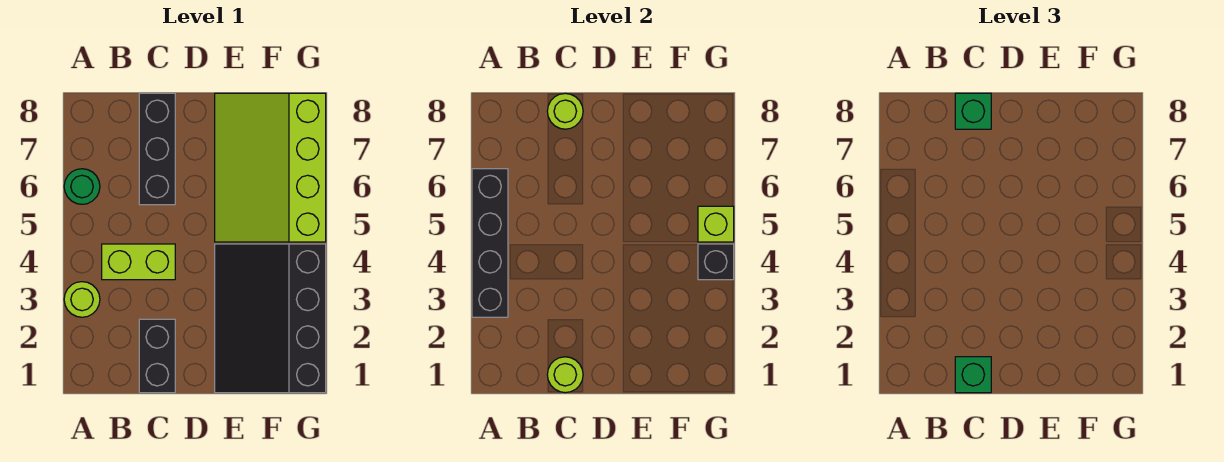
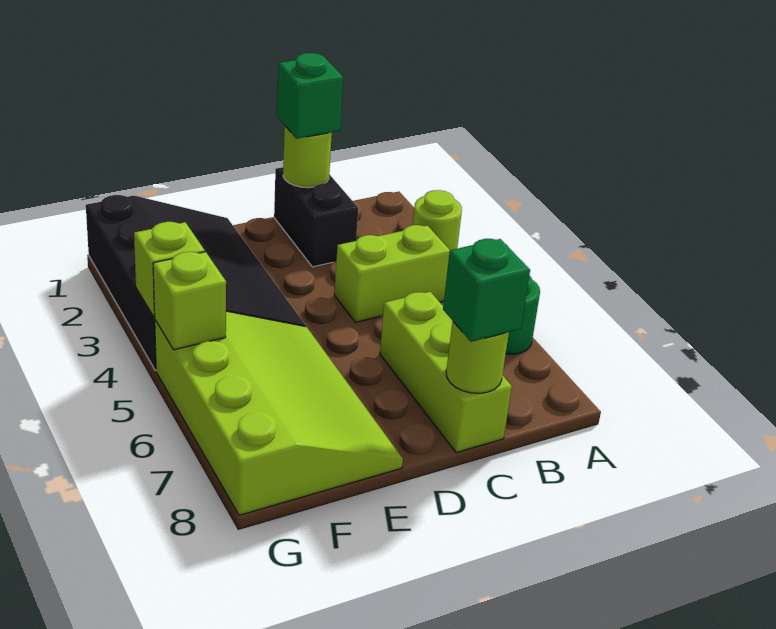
black 1x4 brick [472,169,508,317] -> none
black 1x3 brick [139,93,175,205] -> lime 1x3 brick [380,292,512,453]
black 1x1 brick [698,244,734,280] -> lime 1x1 brick [134,222,205,317]

